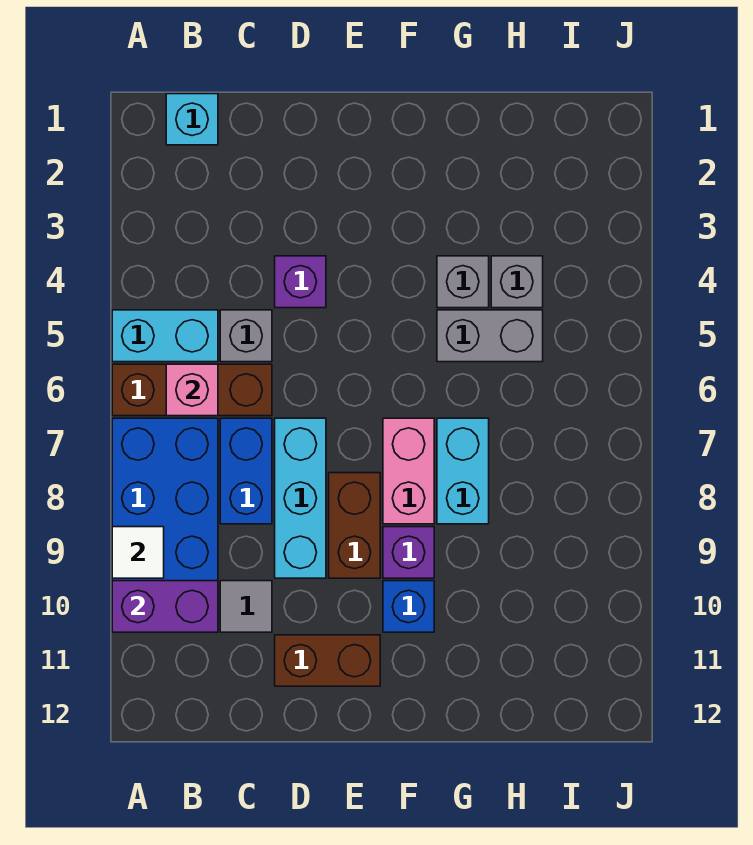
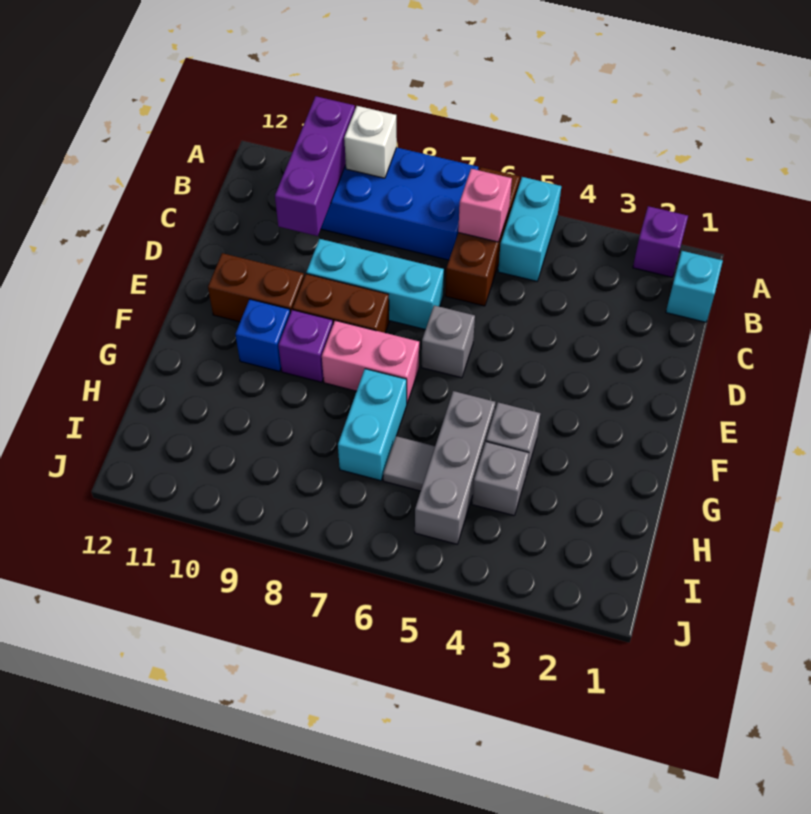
white 1x1 tile [112,527,164,578] -> white 1x1 brick [344,106,397,178]
purple 1x2 brick [112,581,218,632] -> purple 1x3 brick [275,96,355,236]
grey 1x1 brick [220,310,272,362] -> grey 1x1 brick moved to [422,305,475,378]
blue 1x2 brick [220,418,272,524] -> none
grey 1x1 tile [220,581,272,632] -> grey 1x1 tile moved to [383,436,435,491]
purple 1x1 brick [275,256,326,308] -> purple 1x1 brick moved to [633,206,688,277]
brown 1x2 brick [275,635,380,686] -> brown 1x2 brick turned to [208,253,304,322]
grey 1x2 brick [437,310,543,362] -> grey 1x3 brick [415,391,495,544]
cyan 1x2 brick [437,418,489,524] -> cyan 1x2 brick turned to [338,369,407,481]

